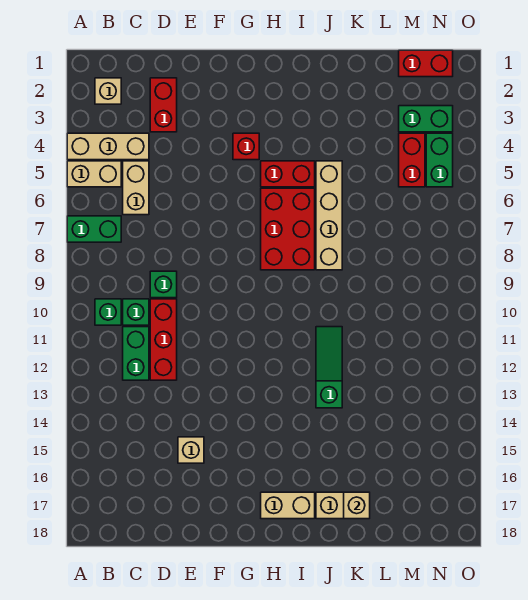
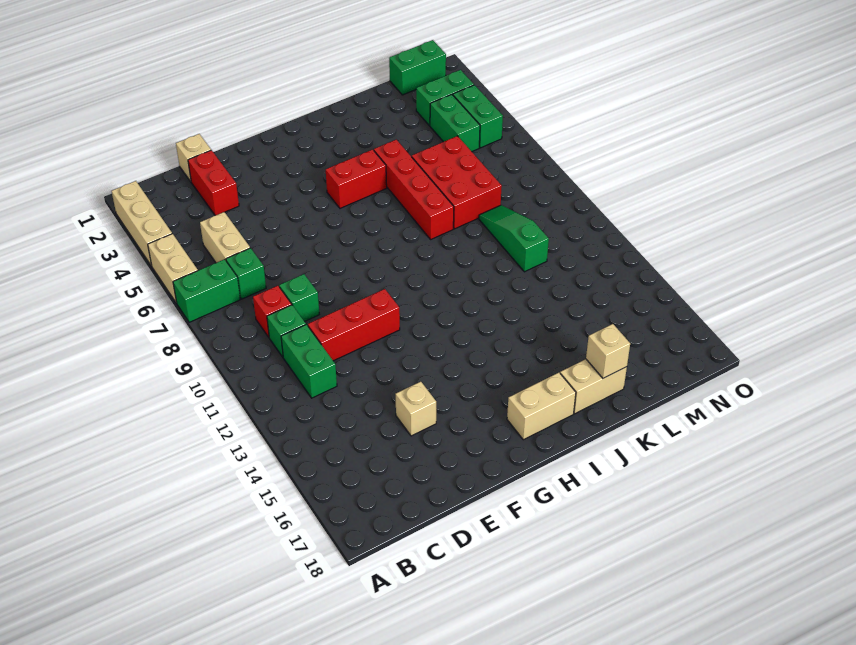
tan 1x3 brick [67,133,149,160] -> tan 1x3 brick turned to [112,181,172,266]
tan 1x2 brick [67,161,121,187] -> tan 1x2 brick turned to [148,234,198,303]
tan 1x1 brick [95,78,121,104] -> tan 1x1 brick moved to [176,134,211,181]
green 1x1 brick [95,299,121,325] -> green 1x1 brick moved to [226,248,266,299]
red 1x3 brick [150,299,177,380] -> red 1x3 brick turned to [308,289,400,361]
red 1x1 brick [233,133,259,160] -> red 1x1 brick moved to [253,286,292,337]
red 2x3 brick [261,188,315,270] -> red 2x3 brick moved to [411,136,502,229]
tan 1x4 brick [316,161,342,270] -> red 1x4 brick [374,139,454,239]
green 1x3 slope [316,327,342,408] -> green 1x3 slope moved to [479,205,549,272]
red 1x2 brick [399,50,453,77] -> green 1x2 brick [389,40,446,95]
red 1x2 brick [399,133,425,187] -> green 1x2 brick [430,95,480,151]

